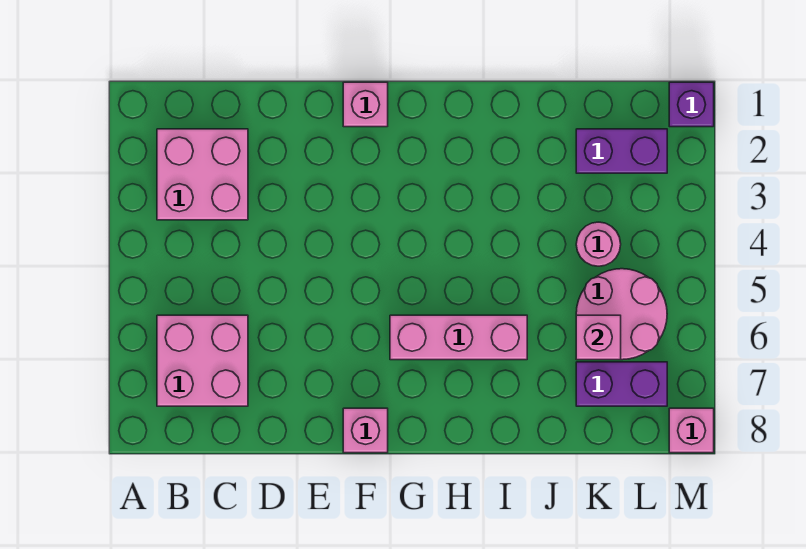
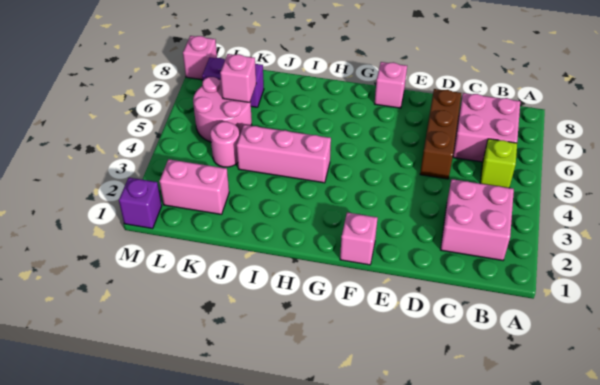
none -> lime 1x1 brick [480,139,517,188]
none -> brown 1x3 brick [420,89,461,179]
pink 1x3 brick [390,315,527,360] -> pink 1x3 brick moved to [237,125,331,183]
purple 1x2 brick [576,129,667,173] -> pink 1x2 brick [159,159,229,215]

